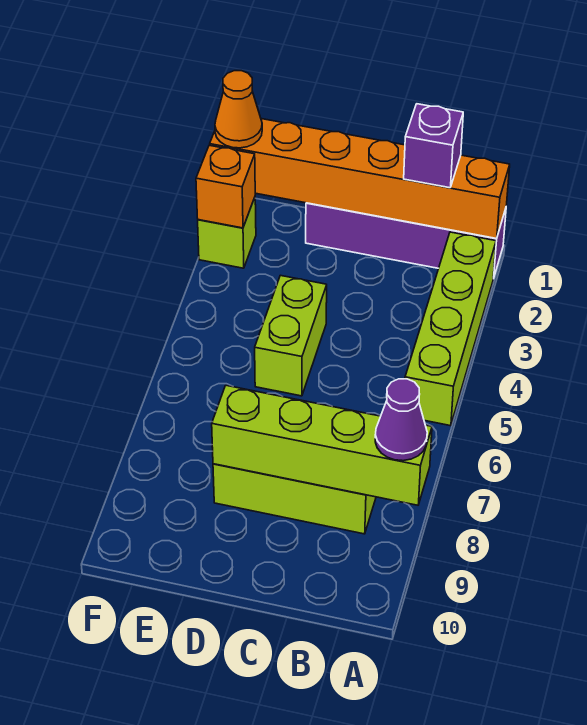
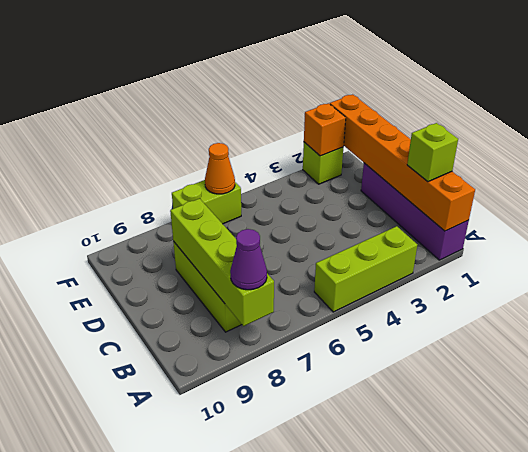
lime 1x4 brick [405,232,496,426] -> lime 1x3 brick [314,226,417,312]
purple 1x1 brick [404,104,463,188] -> lime 1x1 brick [407,123,458,182]
lime 1x2 brick [255,275,327,396] -> lime 1x2 brick moved to [172,180,241,224]
orange 1x1 cone [215,71,262,148] -> orange 1x1 cone moved to [205,143,235,194]

